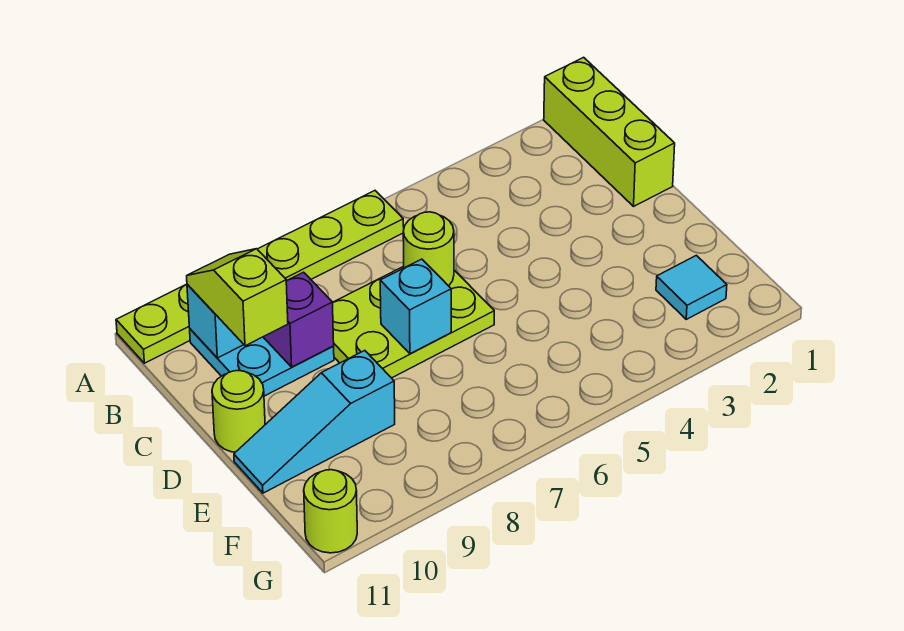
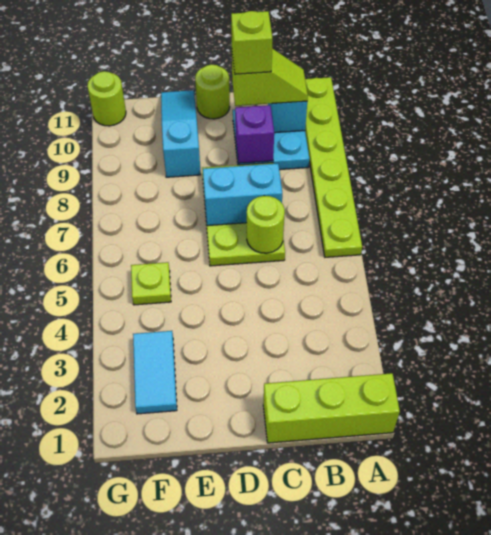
none -> lime 1x1 brick [231,11,272,74]
cyan 1x1 brick [380,259,451,354] -> cyan 1x2 brick [203,164,282,226]
cyan 1x1 tile [656,255,727,319] -> cyan 1x2 tile [133,331,177,414]
none -> lime 1x1 plate [131,262,171,305]

